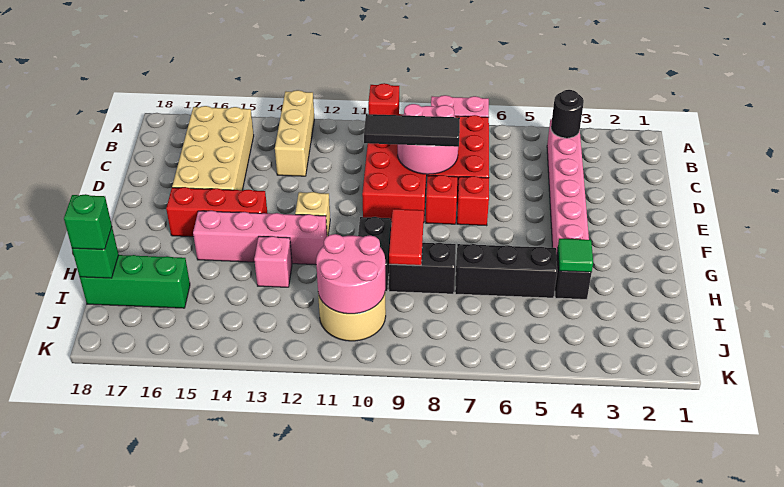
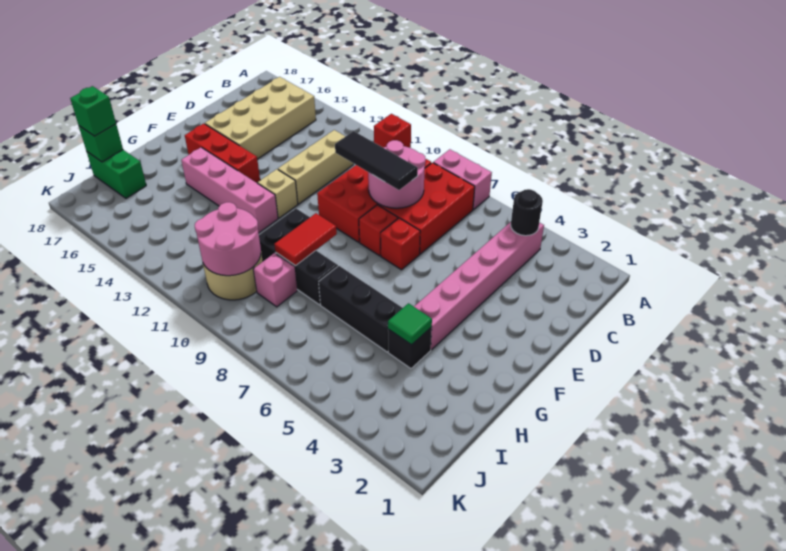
tan 1x3 brick [275,90,314,176] -> tan 1x3 brick moved to [278,130,354,204]
pink 1x1 brick [254,236,292,287] -> pink 1x1 brick moved to [253,253,297,307]
green 1x3 brick [80,255,190,308] -> green 1x2 brick [87,150,146,198]

